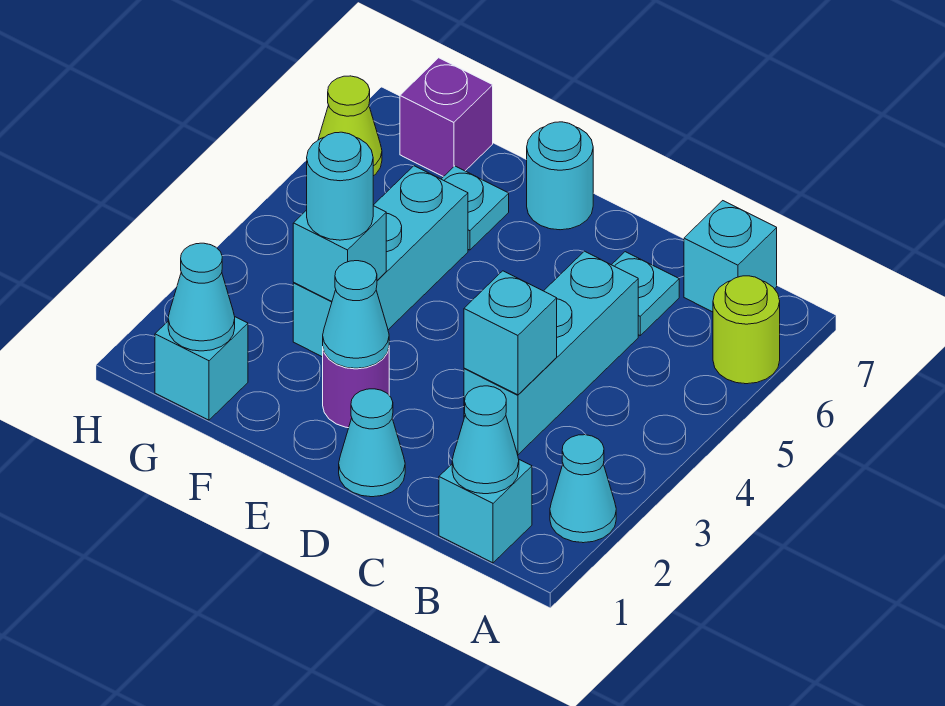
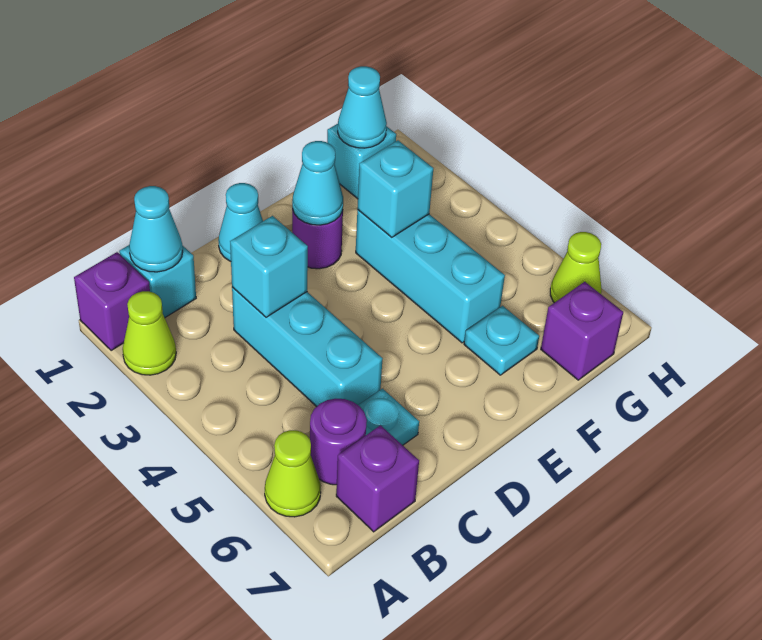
none -> purple 1x1 brick [74,252,150,351]
cyan 1x1 cone [550,435,616,543] -> lime 1x1 cone [123,291,176,375]
lime 1x1 round brick [713,276,780,384] -> lime 1x1 cone [265,430,321,517]
none -> purple 1x1 round brick [310,399,367,485]
cyan 1x1 brick [684,201,777,312] -> purple 1x1 brick [336,425,419,532]
cyan 1x1 round brick [527,122,593,230] -> none
cyan 1x1 round brick [307,132,373,240] -> none

